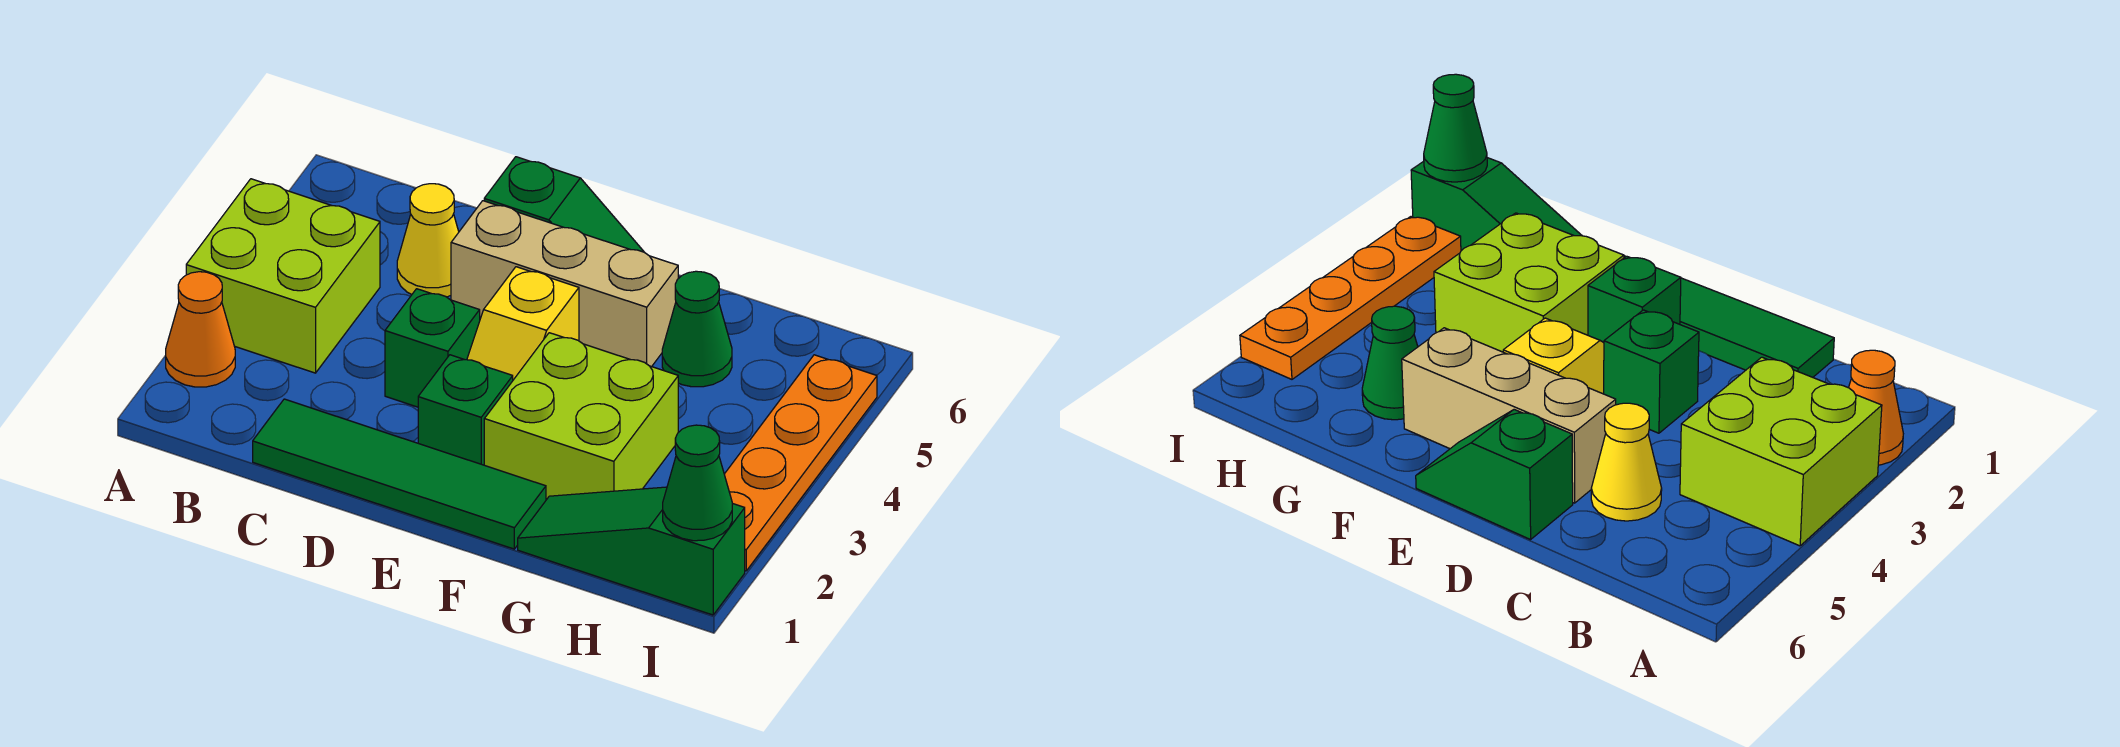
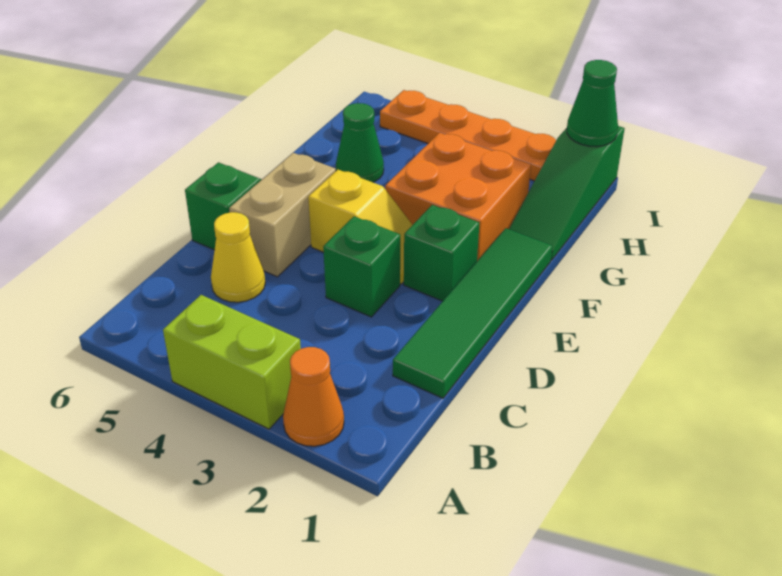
lime 2x2 brick [186,179,380,373] -> lime 1x2 brick [163,295,301,429]
tan 1x3 brick [451,201,678,367] -> tan 1x2 brick [229,153,336,277]
lime 2x2 brick [484,333,678,500] -> orange 2x2 brick [385,133,531,261]

